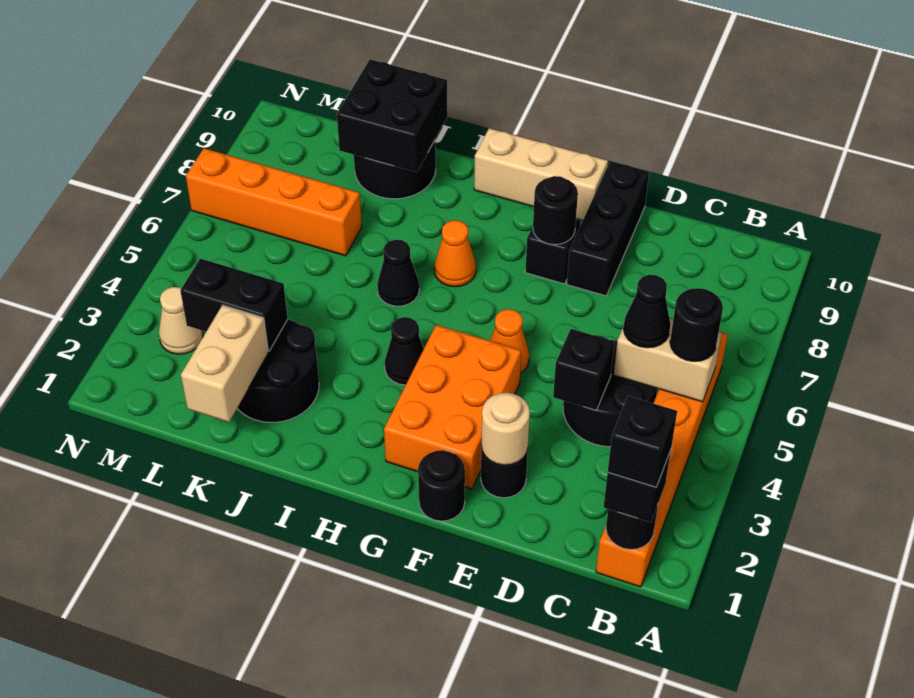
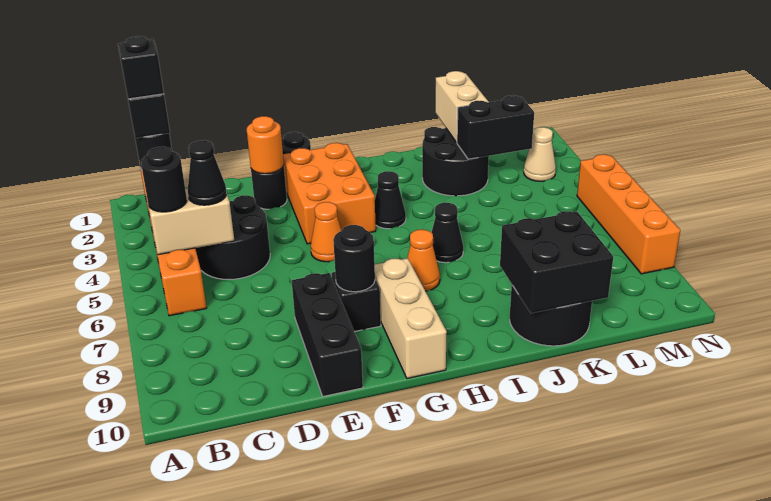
black 1x1 brick [553,329,614,410] -> none
tan 1x1 round brick [481,393,530,465] -> orange 1x1 round brick [247,116,284,174]
tan 1x3 brick [474,128,608,220] -> tan 1x3 brick turned to [375,258,447,378]
orange 1x4 brick [186,148,362,256] -> orange 1x4 brick turned to [577,154,680,274]

